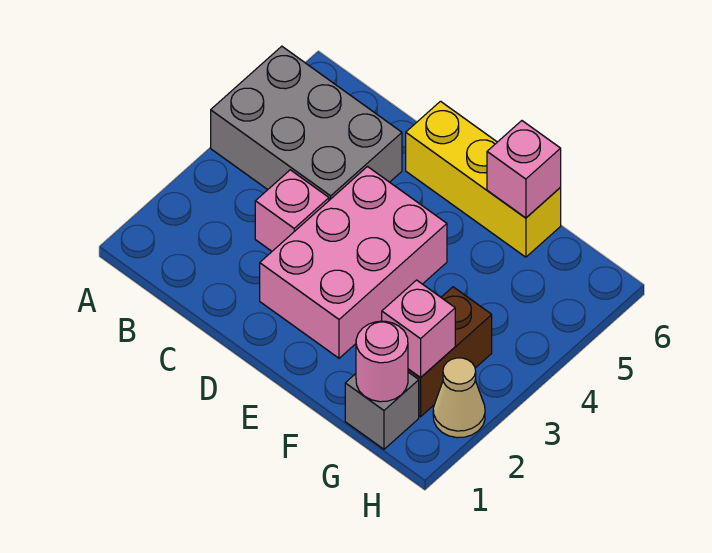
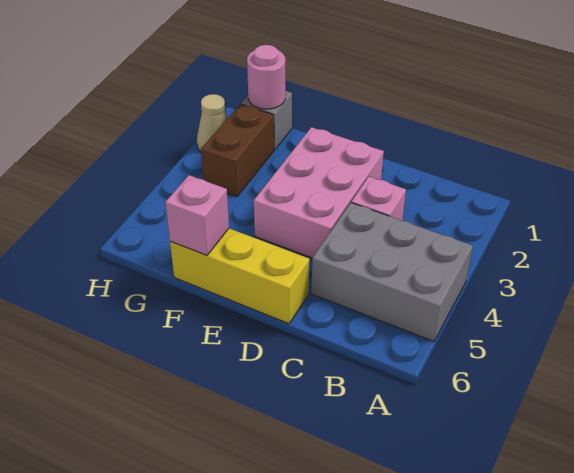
pink 1x1 brick [382,280,455,377] -> none

